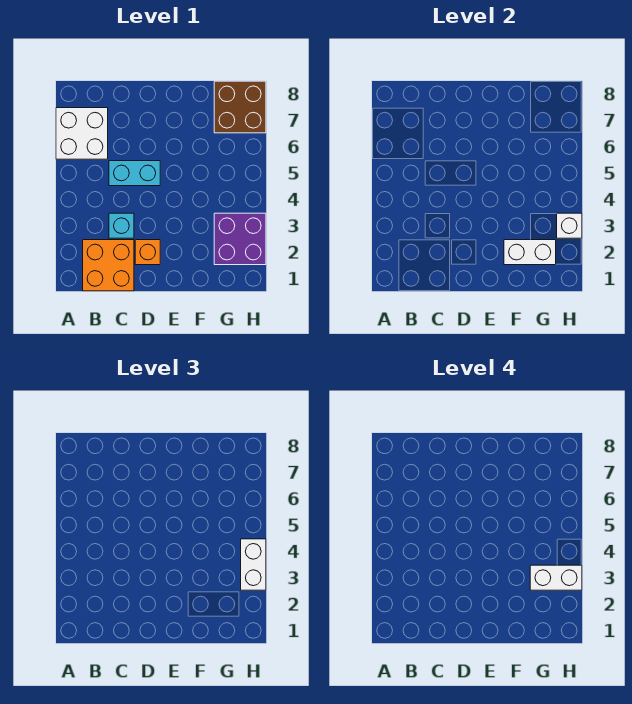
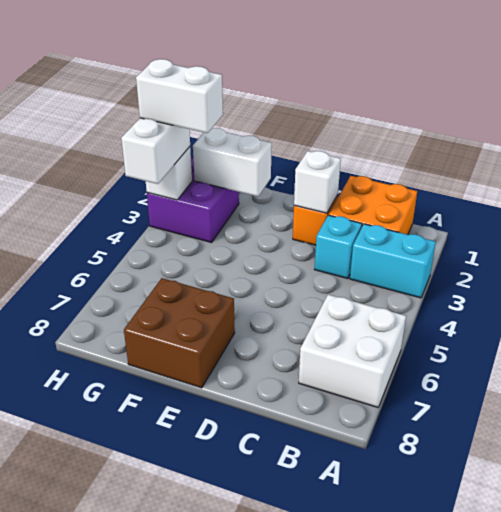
cyan 1x2 brick [109,161,160,186] -> cyan 1x2 brick moved to [350,224,436,298]
none -> white 1x1 brick [294,151,341,213]
brown 2x2 brick [214,81,266,133] -> brown 2x2 brick moved to [124,278,235,388]

